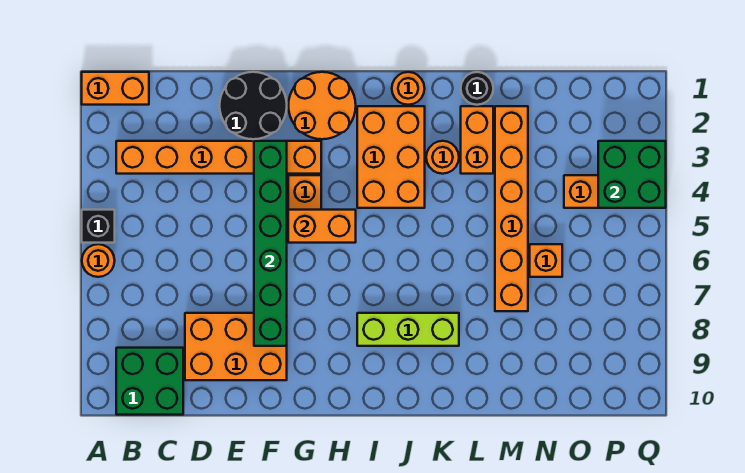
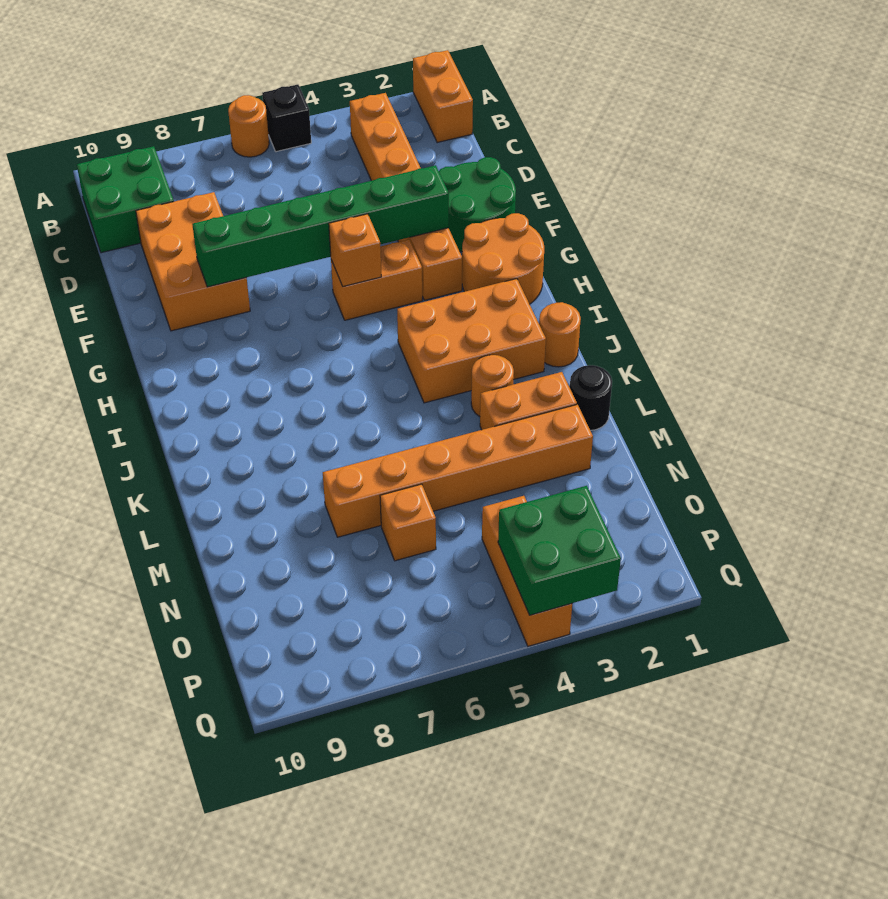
black 2x2 round brick [220,72,287,139] -> green 2x2 round brick [439,157,516,252]
orange 1x2 brick [288,210,356,243] -> orange 1x1 brick [329,214,381,287]
lime 1x3 brick [357,313,459,346] -> none

